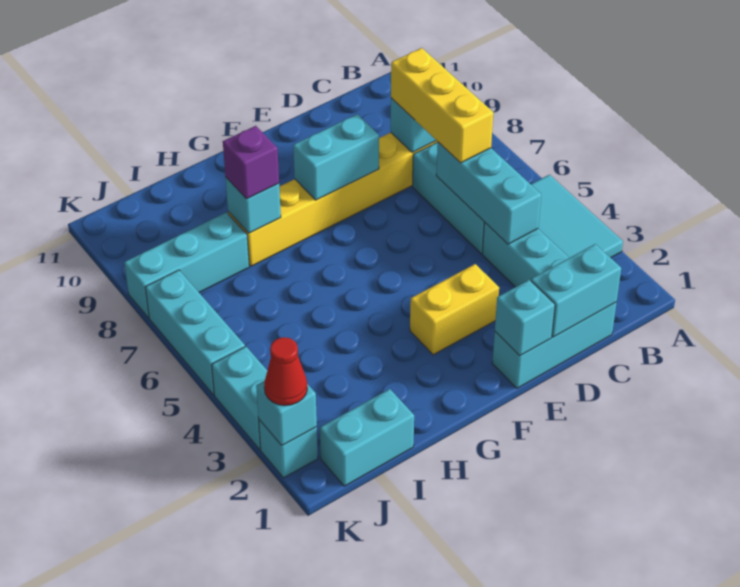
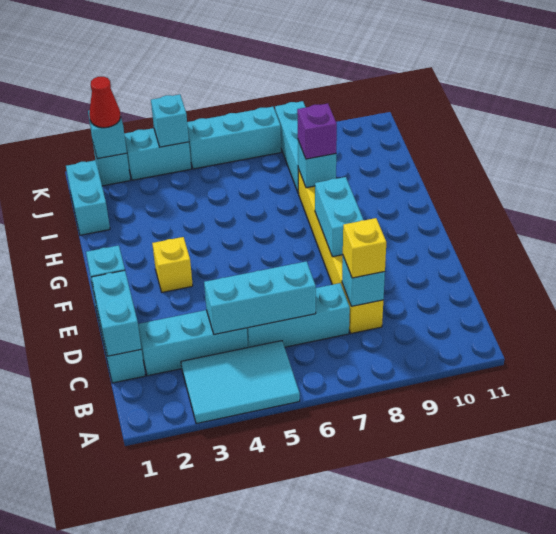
yellow 1x3 brick [391,48,493,163] -> yellow 1x1 brick [343,218,386,278]
yellow 1x2 brick [410,264,499,355] -> yellow 1x1 brick [152,237,193,292]
none -> cyan 1x1 brick [151,94,189,147]

